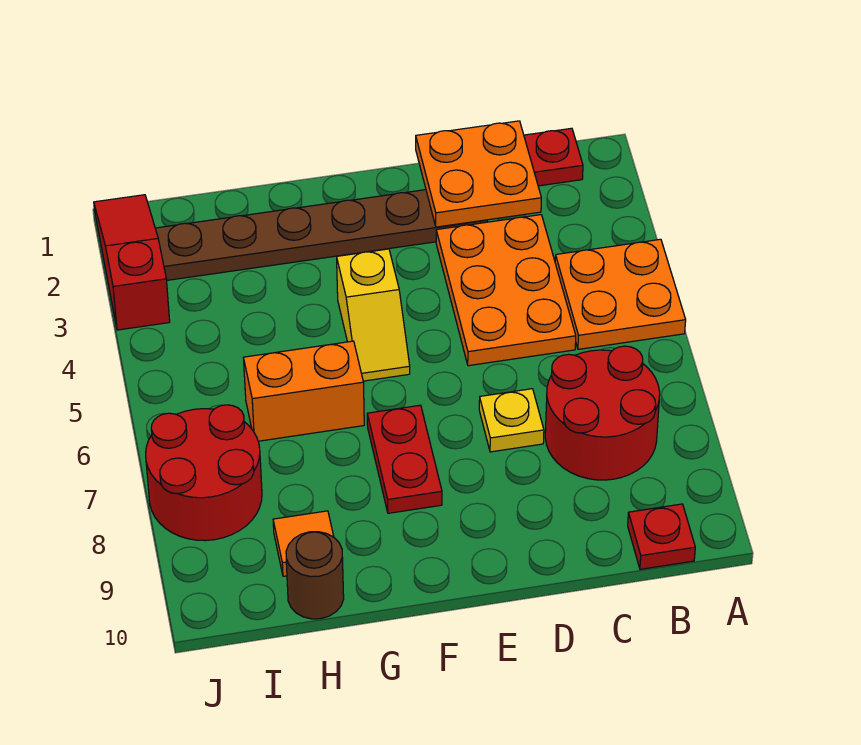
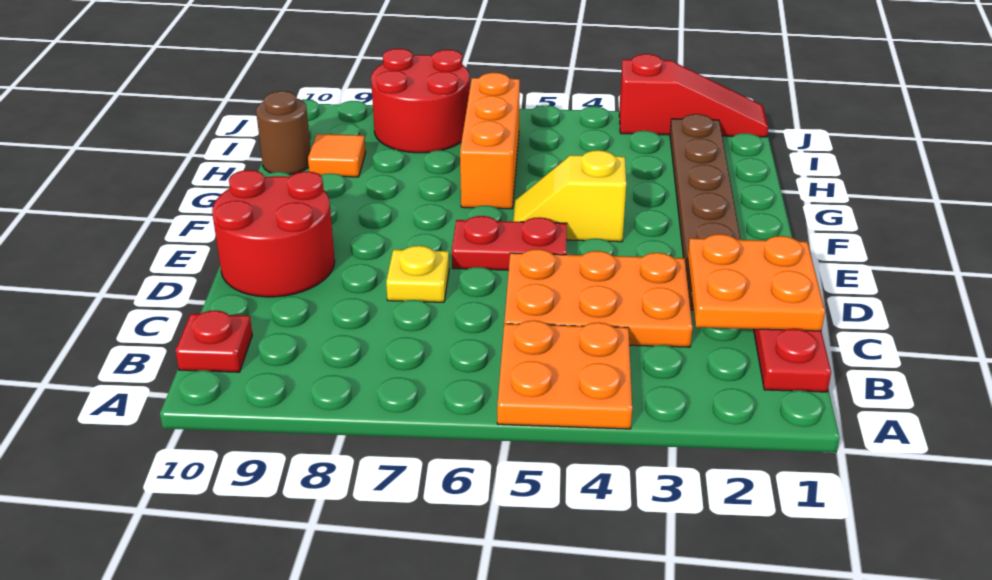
red 2x2 round brick [545,346,660,480] -> red 2x2 round brick moved to [212,170,335,297]
red 1x2 plate [367,405,442,513] -> red 1x2 plate moved to [452,216,567,270]
orange 1x2 brick [243,341,364,441] -> orange 1x3 brick [460,73,520,209]

